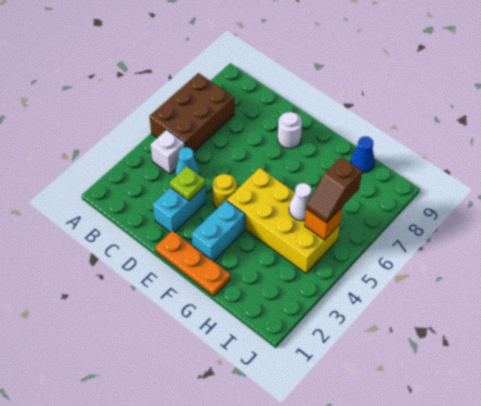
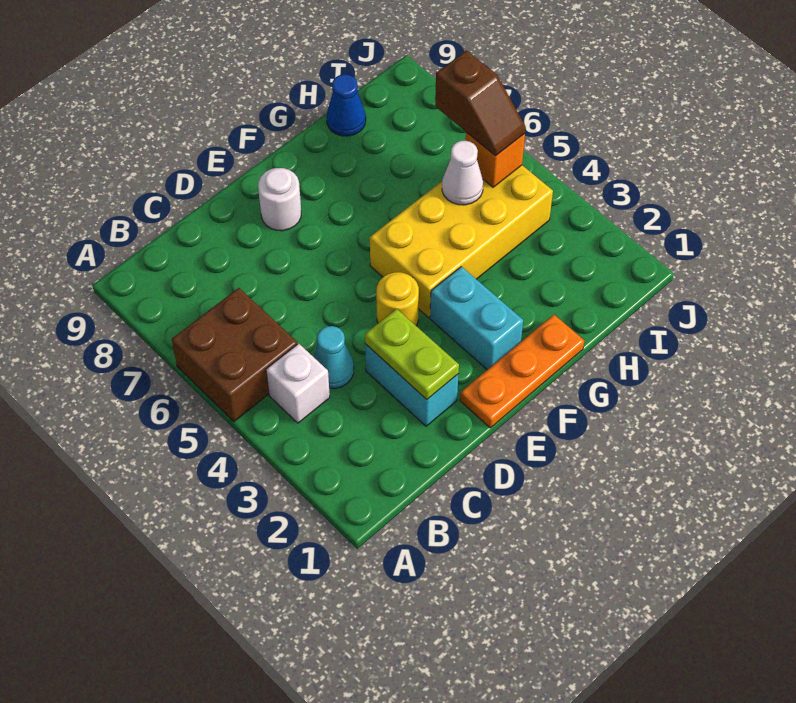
brown 2x3 brick [149,73,234,152] -> brown 2x2 brick [172,288,297,422]
lime 1x1 plate [170,166,205,201] -> lime 1x2 plate [365,309,459,399]

